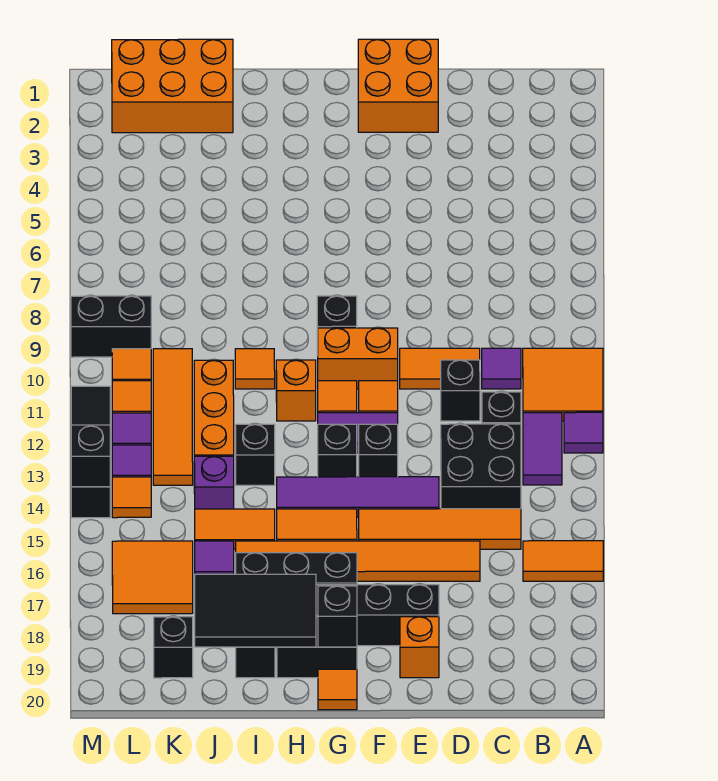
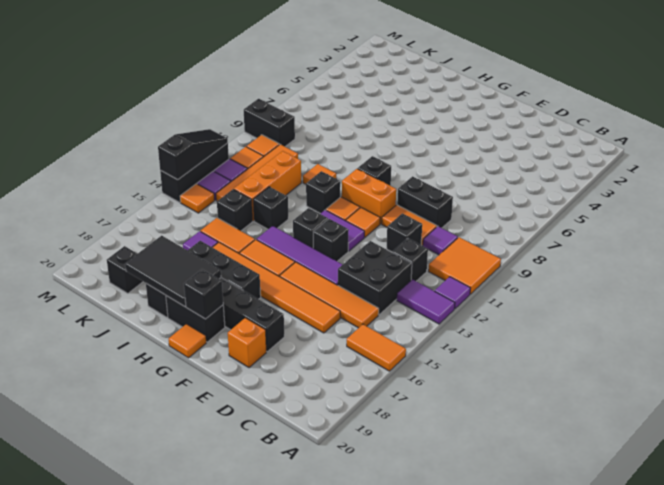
purple 1x2 tile [523,413,562,485] -> purple 1x2 tile turned to [397,279,455,324]
none -> black 1x2 brick [397,176,453,228]
orange 2x2 brick [358,39,438,132] -> none
orange 1x1 brick [276,360,316,421] -> black 1x1 brick [306,171,340,214]
orange 2x3 brick [112,39,233,133] -> none
purple 1x1 brick [194,456,234,509] -> black 1x1 brick [217,189,253,231]
orange 2x2 tile [112,541,193,614] -> none

